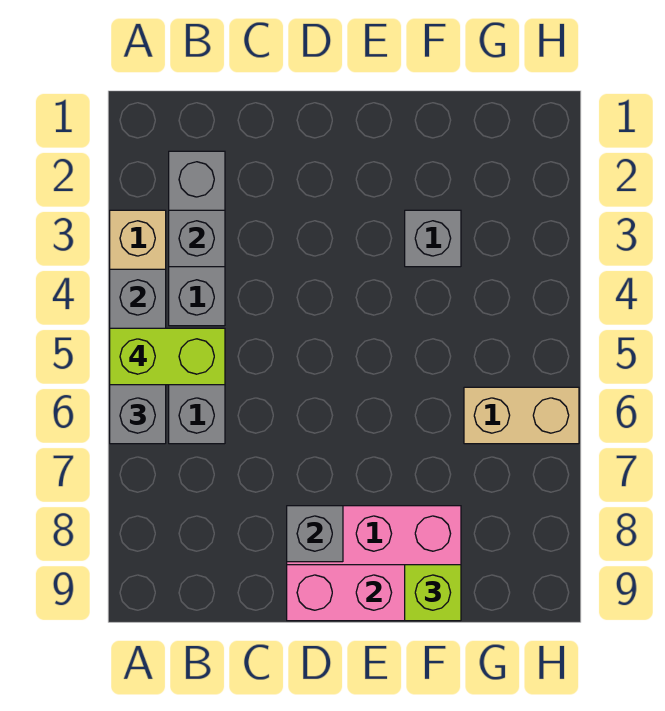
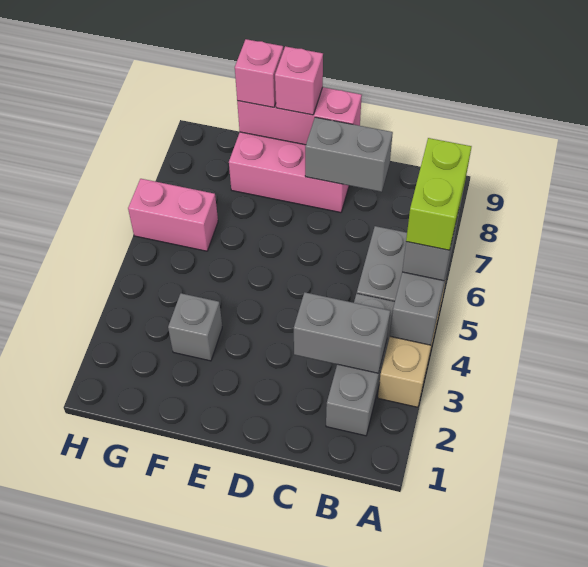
lime 1x2 brick [110,328,225,385] -> lime 1x2 brick turned to [406,138,472,250]
grey 1x1 brick [169,210,225,267] -> grey 1x2 brick [294,292,390,373]
grey 1x1 brick [287,506,343,562] -> grey 1x2 brick [305,117,393,192]
none -> pink 1x1 brick [275,46,323,115]
lime 1x1 brick [405,565,461,621] -> pink 1x1 brick [235,39,283,107]
tan 1x2 brick [464,387,579,444] -> pink 1x2 brick [128,179,218,251]

